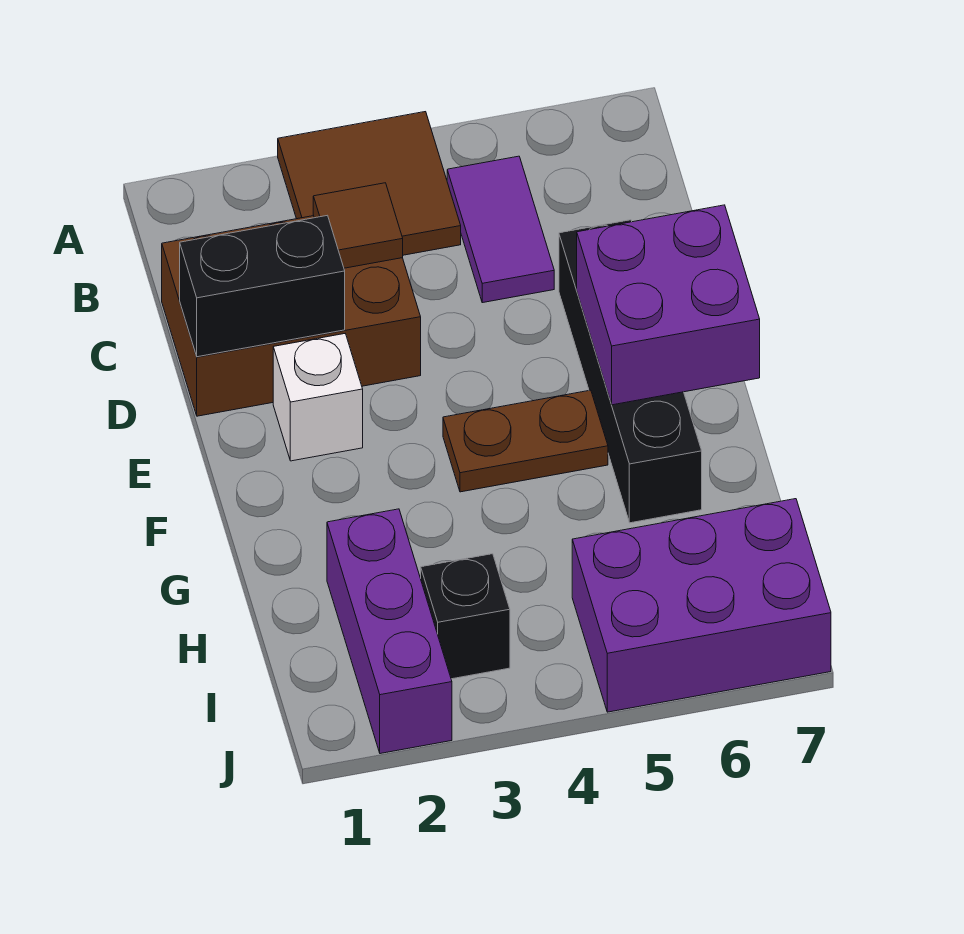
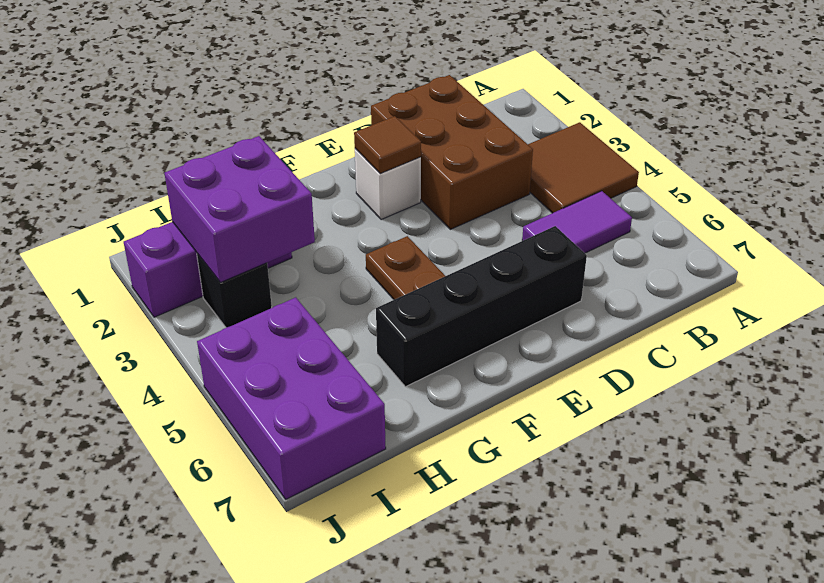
brown 1x1 tile [313,183,403,268] -> brown 1x1 tile moved to [354,116,421,174]
black 1x2 brick [180,215,345,357] -> none
purple 2x2 brick [577,205,760,405] -> purple 2x2 brick moved to [164,136,315,282]

